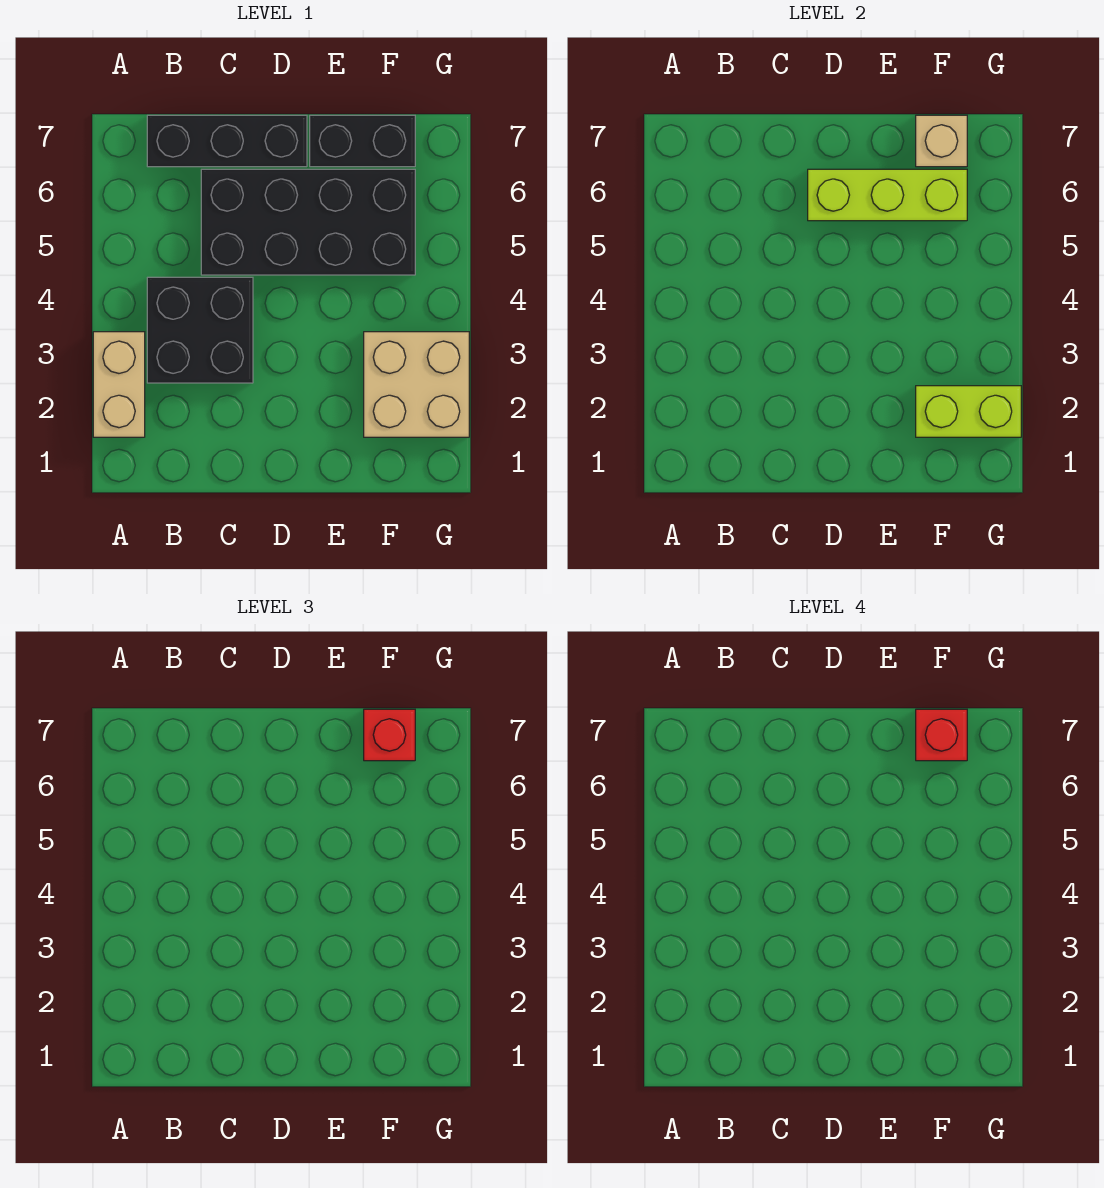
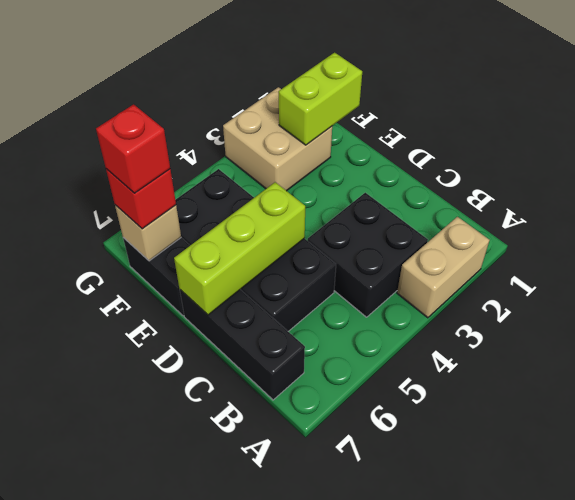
lime 1x3 brick [808,169,967,221] -> lime 1x3 brick turned to [174,182,305,315]
lime 1x2 brick [916,386,1021,437] -> lime 1x2 brick turned to [279,53,362,145]

